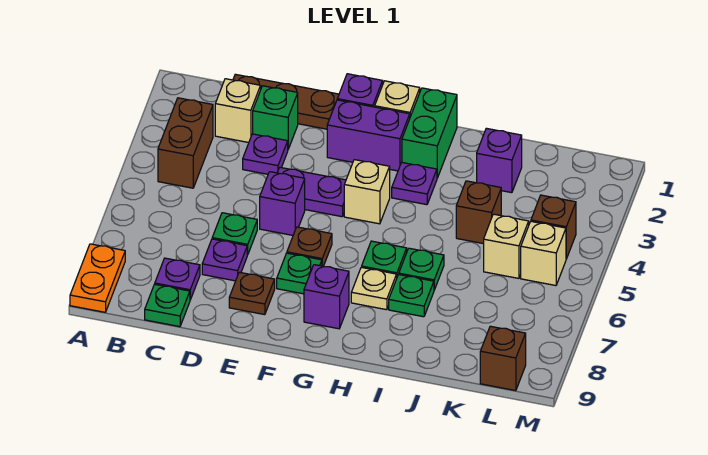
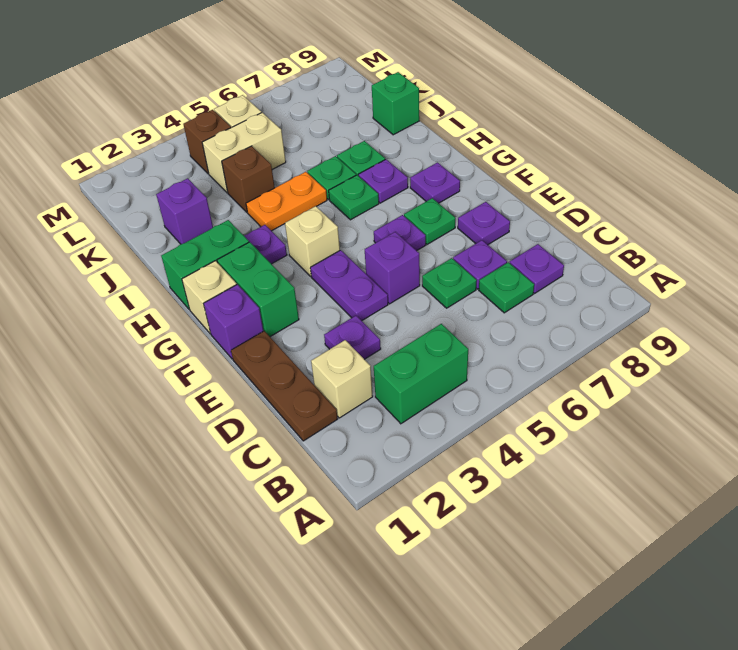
orange 1x2 plate [70,244,125,312] -> orange 1x2 plate moved to [246,172,327,231]
brown 1x2 brick [158,98,213,188] -> green 1x2 brick [374,324,468,424]
green 1x1 plate [145,284,190,327] -> green 1x1 plate moved to [479,262,534,313]
green 1x1 brick [253,86,298,149] -> green 1x1 brick moved to [372,72,419,135]
brown 1x1 plate [229,272,275,315] -> purple 1x1 plate [458,202,510,245]
purple 1x2 brick [327,100,410,171] -> green 1x2 brick [217,242,299,337]
brown 1x1 plate [287,227,332,266] -> purple 1x1 plate [374,215,426,251]
purple 1x1 brick [304,265,349,329] -> purple 1x1 plate [410,163,460,203]
tan 1x1 plate [351,267,397,310] -> purple 1x1 plate [359,159,408,203]
tan 1x1 brick [484,214,529,278] -> tan 1x2 brick [202,113,286,193]
brown 1x1 brick [480,326,526,391] -> none

